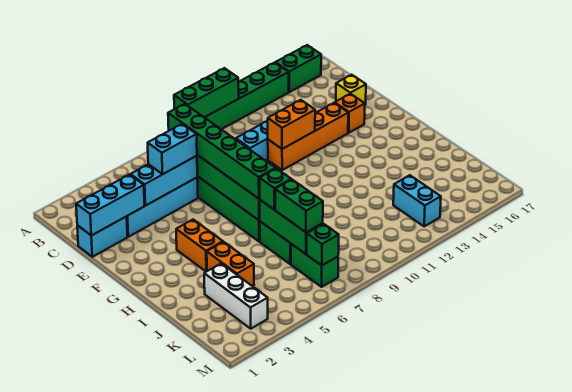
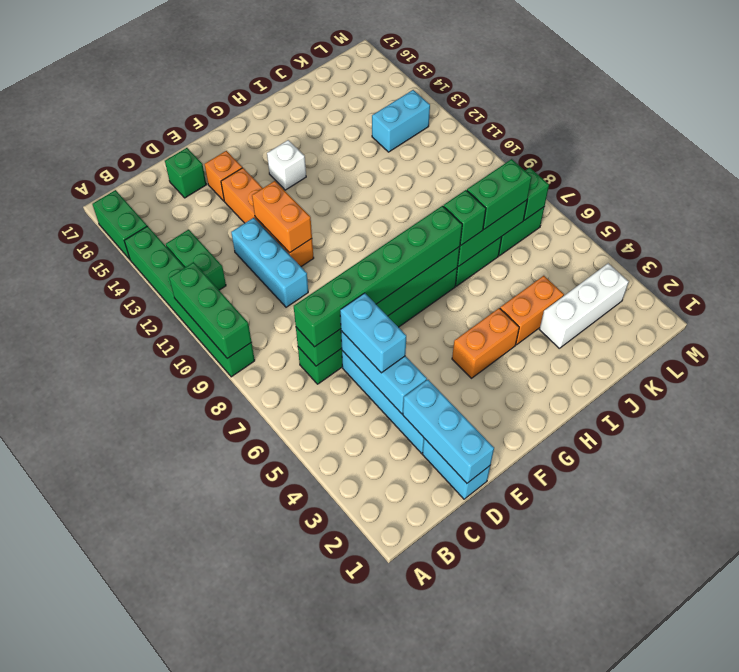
none -> green 1x2 brick [166,229,226,290]
yellow 1x1 brick [336,75,366,105] -> green 1x1 brick [165,148,206,198]
none -> white 1x1 brick [267,140,306,190]

